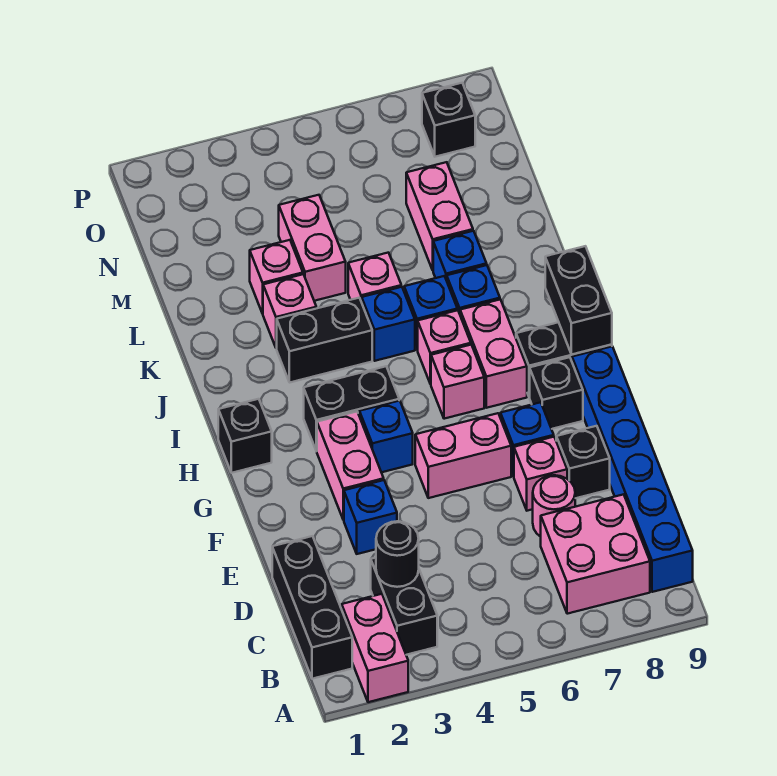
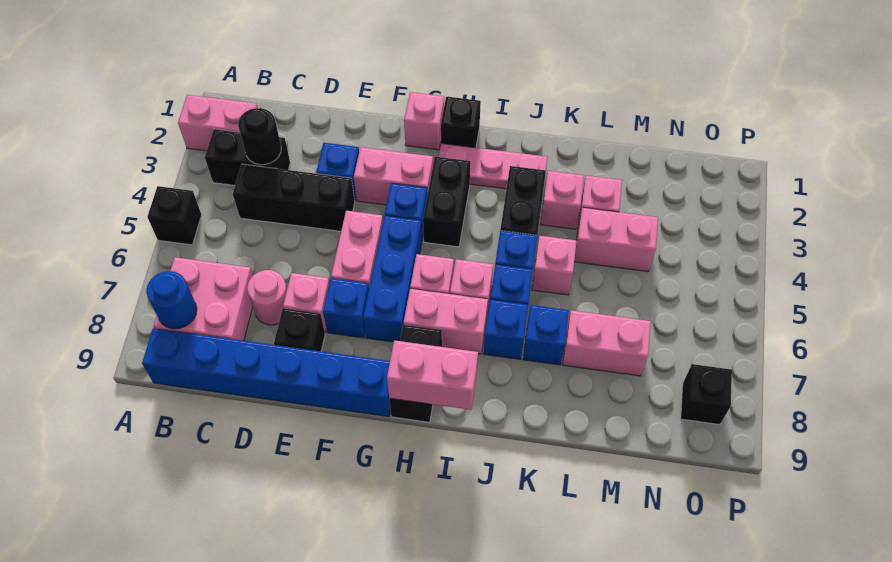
black 1x3 brick [272,536,352,679] -> black 1x3 brick moved to [233,164,355,231]
none -> blue 1x1 round brick [146,271,197,329]
none -> pink 1x1 brick [404,92,444,150]
none -> blue 1x3 brick [363,216,422,342]
black 1x1 brick [530,357,583,429] -> black 1x1 brick moved to [147,186,202,245]
none -> pink 1x3 plate [438,143,547,189]
black 1x2 brick [545,246,612,354] -> pink 1x2 brick [387,340,478,410]

